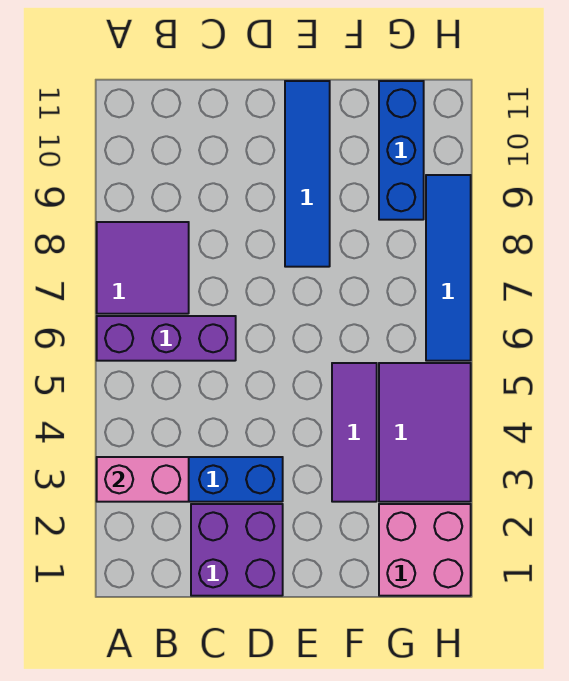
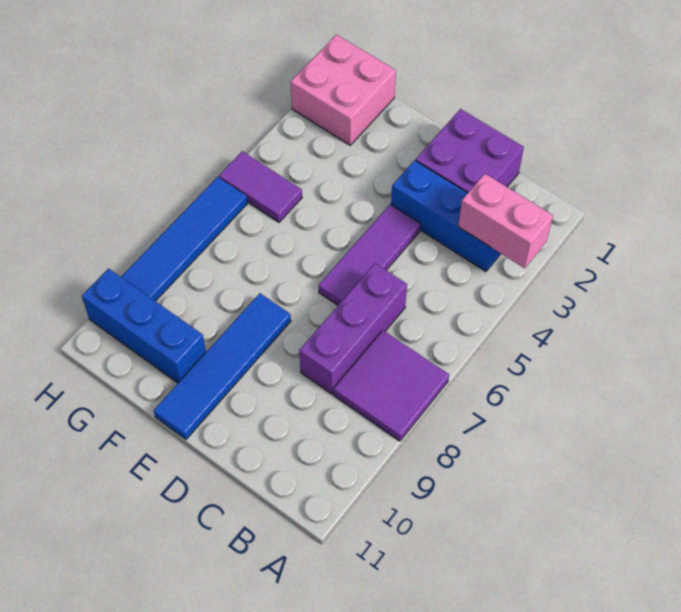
purple 1x3 brick [97,316,236,361] -> purple 1x3 brick turned to [299,263,407,394]
purple 1x3 tile [332,363,377,502] -> purple 1x3 tile moved to [318,205,420,305]
purple 2x3 tile [379,363,471,502] -> purple 1x2 tile [219,151,302,222]
blue 1x3 brick [379,81,424,220] -> blue 1x3 brick turned to [82,269,206,383]

